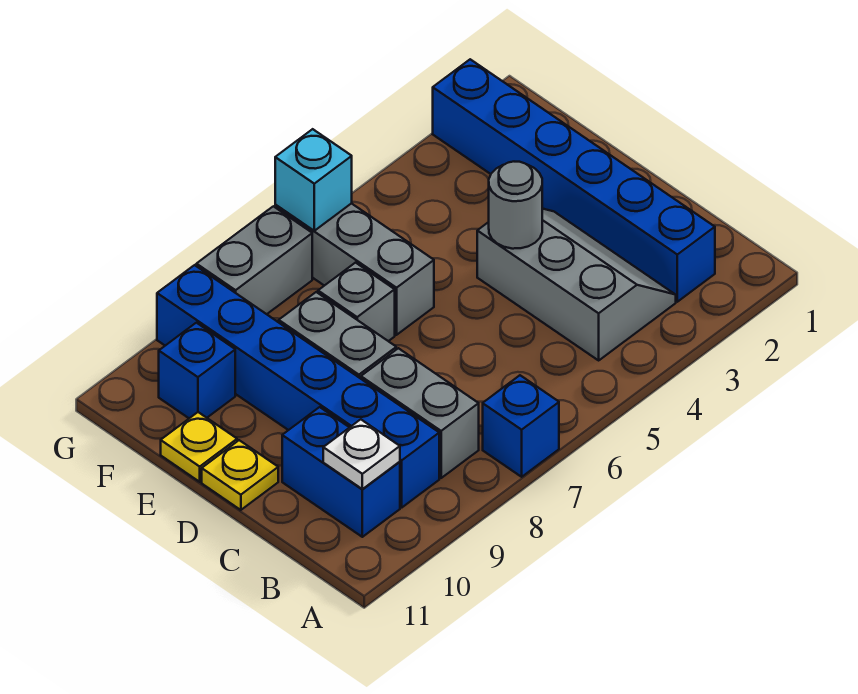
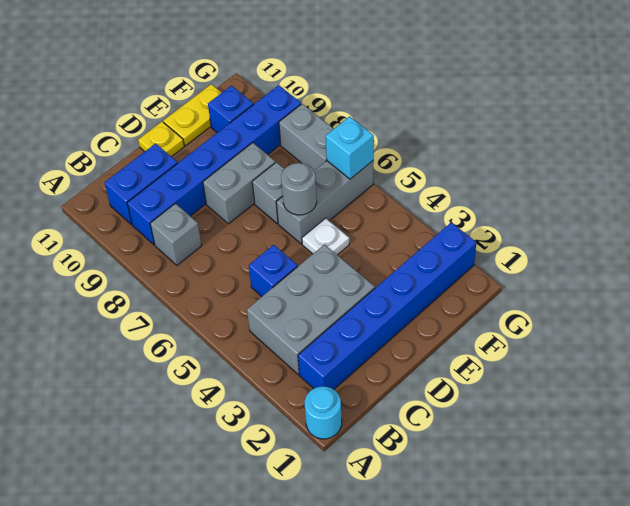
none -> cyan 1x1 round brick [305,387,342,439]
blue 1x1 brick [483,375,559,477] -> blue 1x1 brick moved to [249,245,298,296]
grey 2x3 slope [477,209,676,360] -> grey 2x3 brick [247,244,375,375]
grey 1x2 brick [361,348,479,478] -> grey 1x1 brick [150,203,202,265]
white 1x1 plate [323,419,400,489] -> white 1x1 plate moved to [302,218,349,255]
grey 1x1 round brick [489,162,542,249] -> grey 1x1 round brick moved to [281,163,317,215]
yellow 1x1 plate [161,412,237,482] -> yellow 1x2 plate [163,84,222,146]

